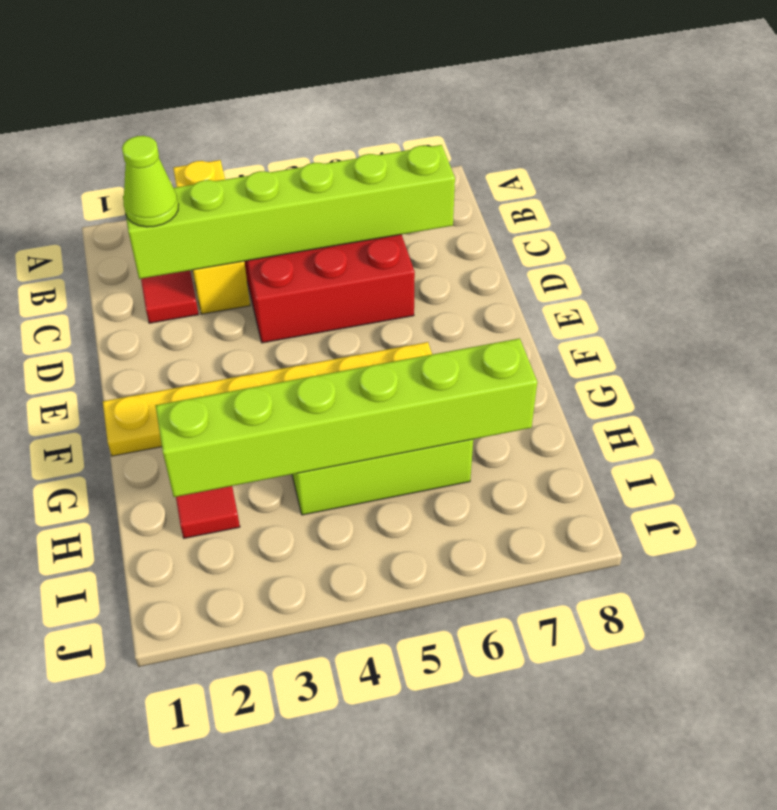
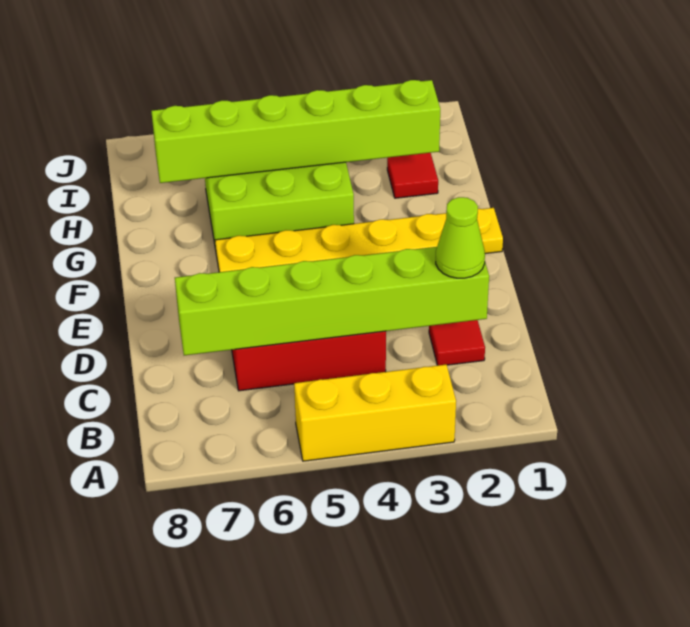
yellow 1x3 brick [173,160,250,314] -> yellow 1x3 brick turned to [294,365,456,461]

